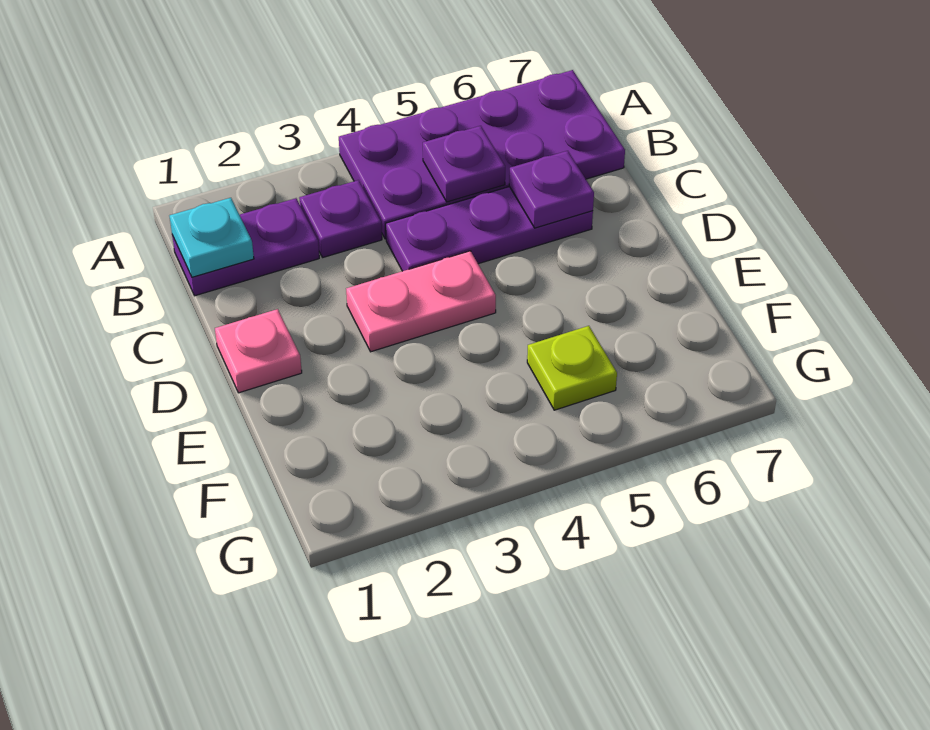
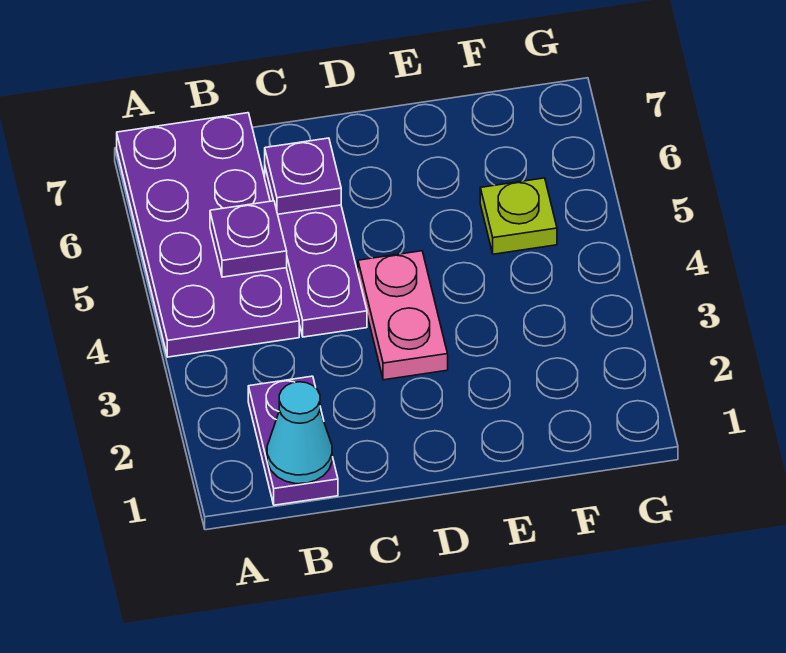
cyan 1x1 plate [170,198,254,277] -> cyan 1x1 cone [267,382,332,484]
purple 1x1 plate [299,180,382,257] -> none
pink 1x1 plate [215,309,302,393] -> none

